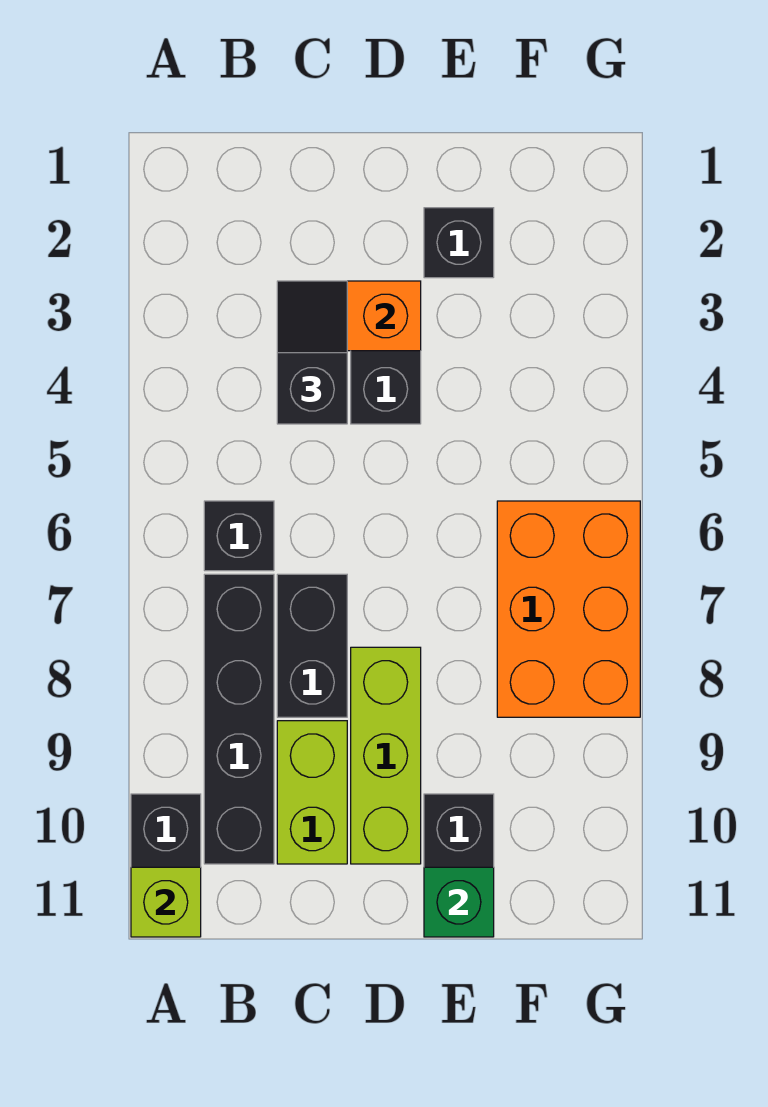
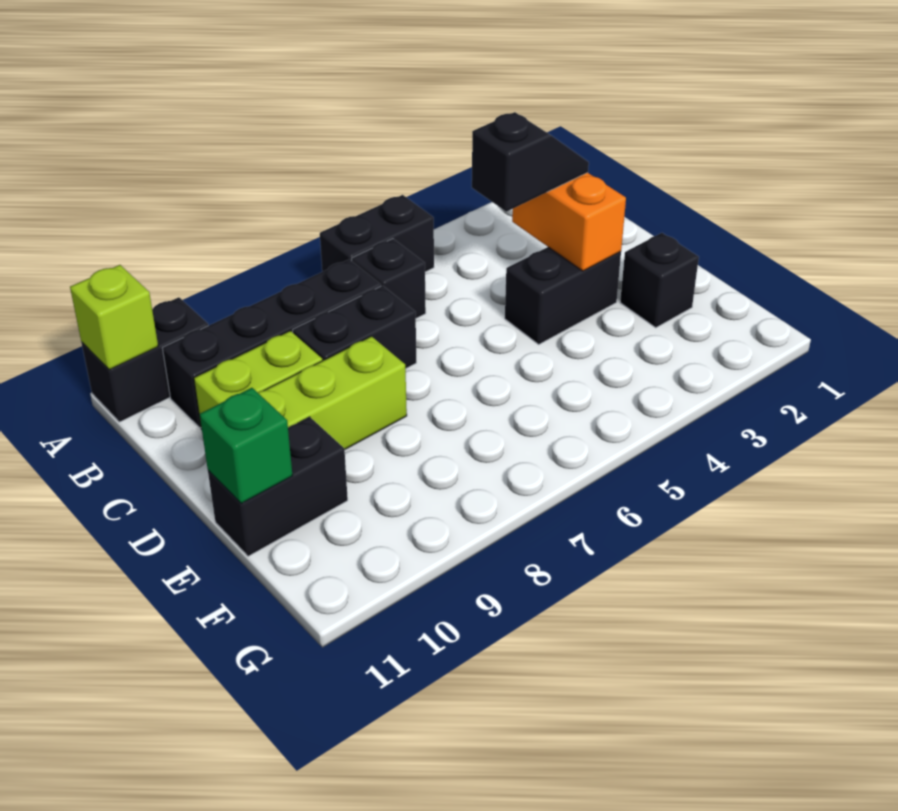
none -> black 1x2 brick [320,195,434,272]
orange 2x3 brick [497,501,640,717] -> none

